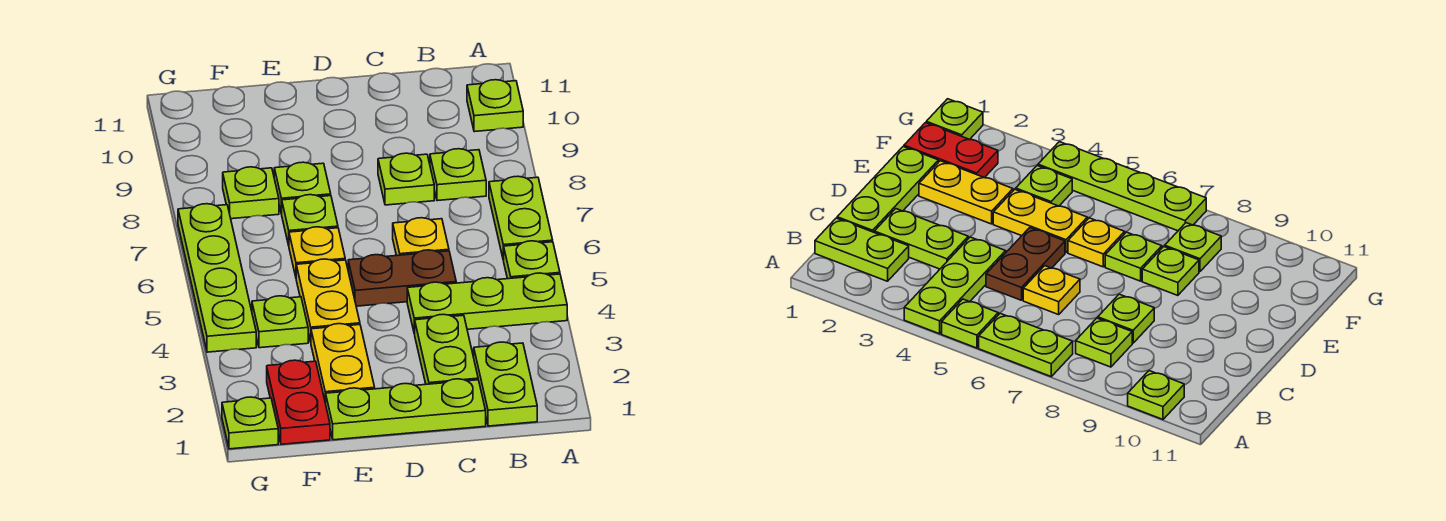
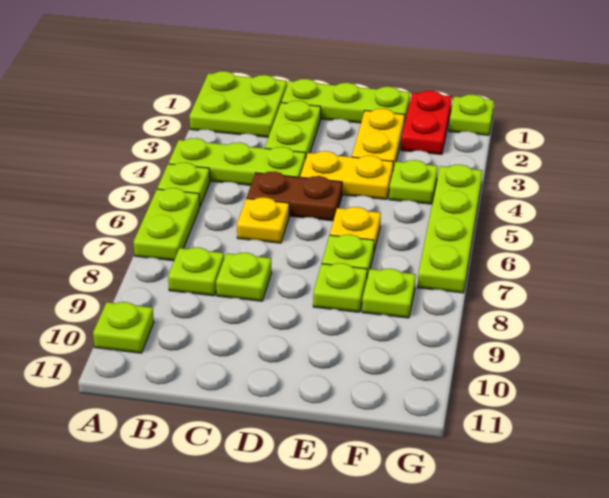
lime 1x2 plate [474,342,537,426] -> lime 2x2 plate [189,71,287,137]
yellow 1x2 plate [296,259,360,342] -> yellow 1x2 plate turned to [300,151,393,199]

